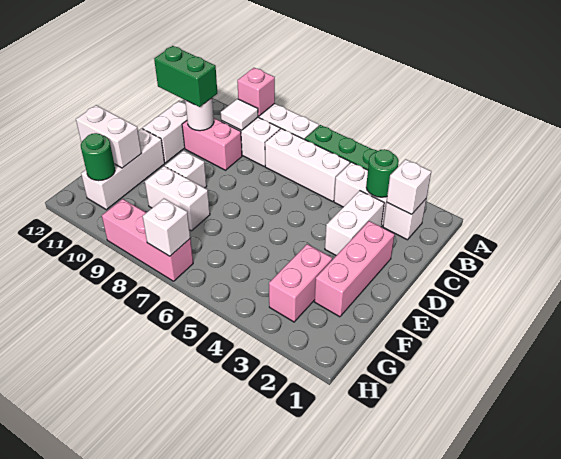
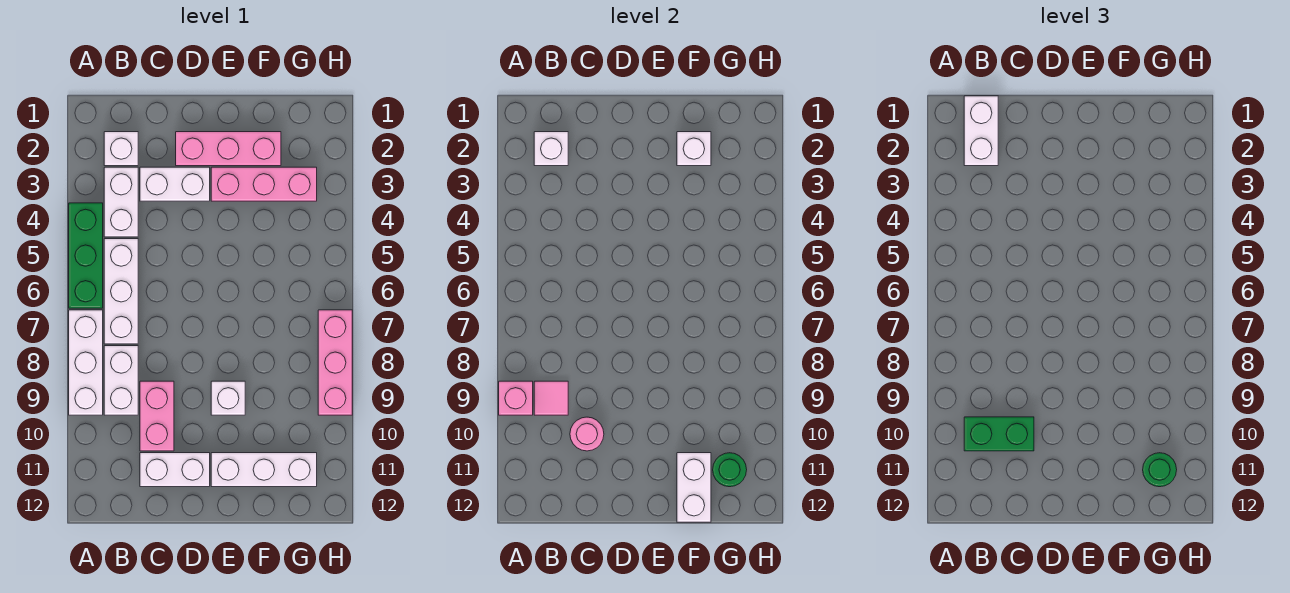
green 1x1 round brick [366,149,399,197] -> green 1x1 round brick moved to [1143,453,1177,487]
white 1x1 tile [221,99,258,130] -> pink 1x1 tile [534,381,568,415]
white 1x1 round brick [185,98,214,131] -> pink 1x1 round brick [570,417,604,451]
green 1x2 brick [154,46,217,107] -> green 1x2 brick turned to [964,417,1034,451]
pink 1x2 brick [269,244,332,322] -> pink 1x3 brick [211,167,317,201]
white 1x2 brick [145,166,210,231] -> white 1x2 brick moved to [964,96,998,166]
white 1x1 brick [143,199,190,256] -> white 1x1 brick moved to [677,132,711,166]

